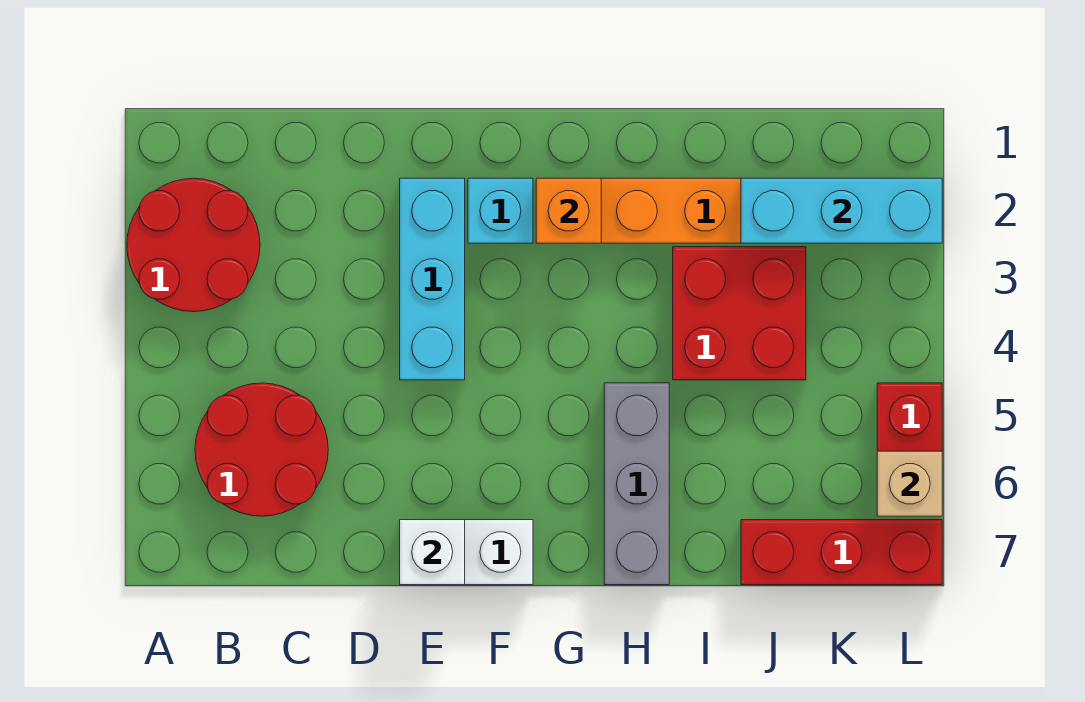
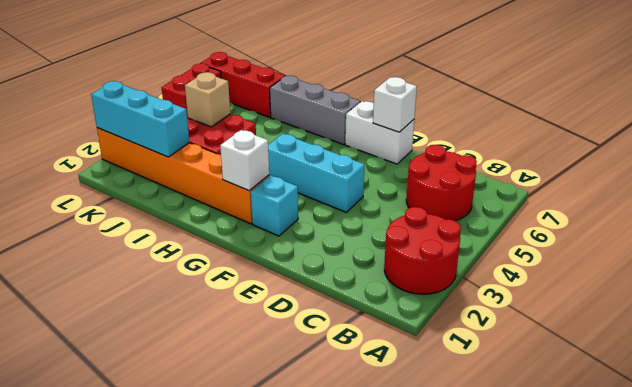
cyan 1x3 brick [400,178,465,380] -> cyan 1x3 brick turned to [268,134,365,212]
orange 1x1 brick [536,178,601,243] -> white 1x1 brick [220,130,269,191]
grey 1x3 brick [604,383,669,585] -> grey 1x3 brick turned to [270,76,360,145]
tan 1x1 brick [877,451,942,516] -> tan 1x1 brick moved to [185,72,230,127]

